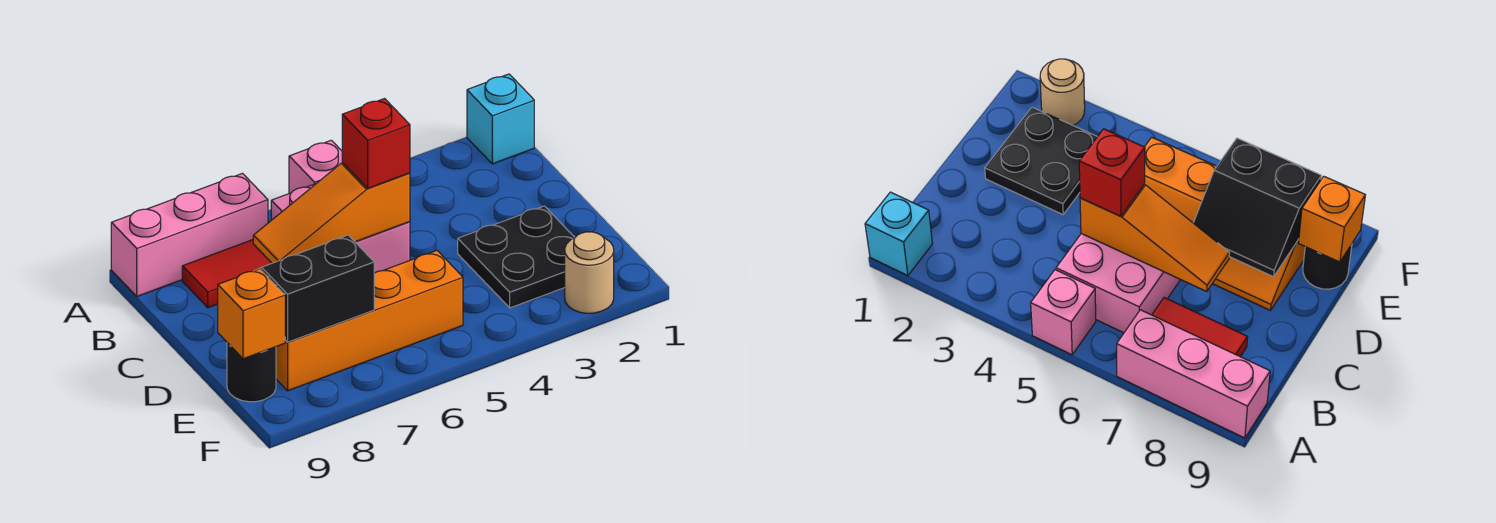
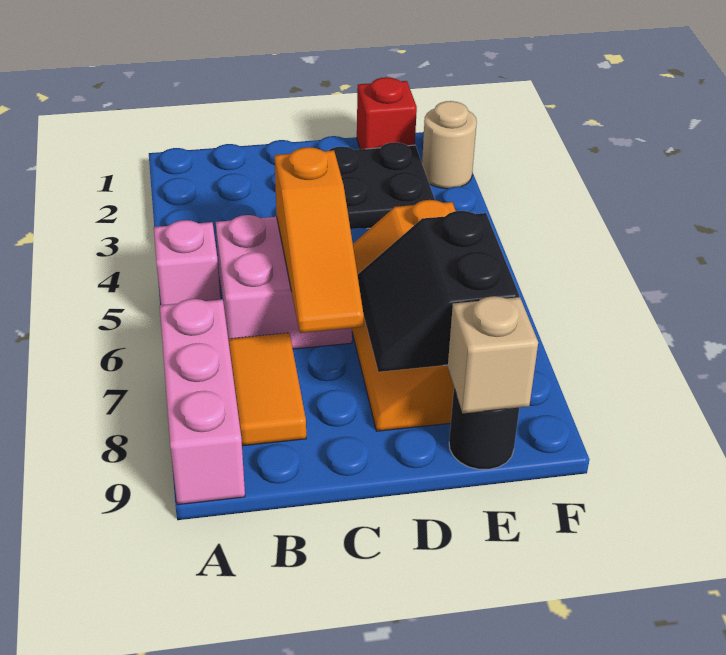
cyan 1x1 brick [467,74,534,164] -> none
red 1x2 tile [182,240,272,308] -> orange 1x2 tile [229,333,306,446]
red 1x1 brick [342,99,410,188] -> red 1x1 brick moved to [357,77,417,149]
orange 1x1 brick [218,269,285,359] -> tan 1x1 brick [448,296,538,413]

